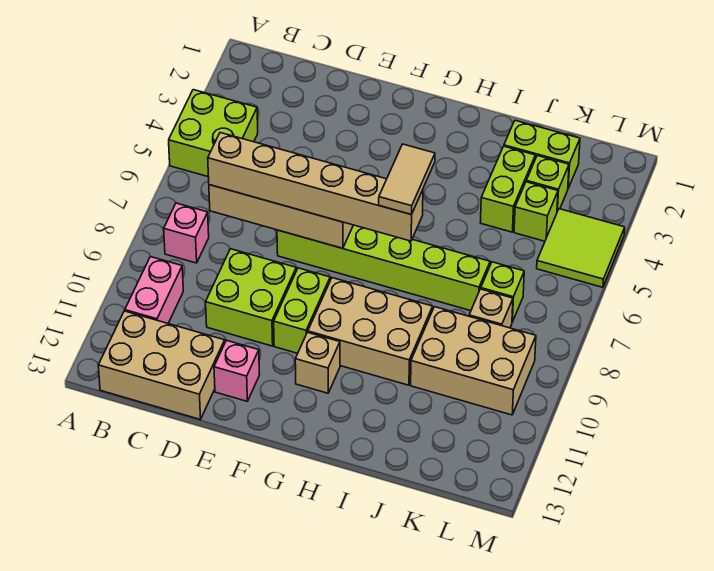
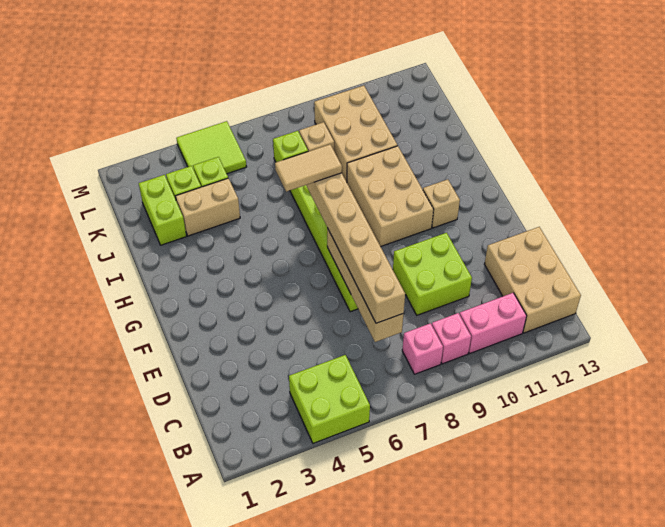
pink 1x1 brick [214,340,260,401] -> pink 1x1 brick moved to [432,313,471,364]
lime 1x2 brick [274,268,330,353] -> none
lime 1x2 brick [480,146,535,232] -> tan 1x2 brick [176,178,240,236]

